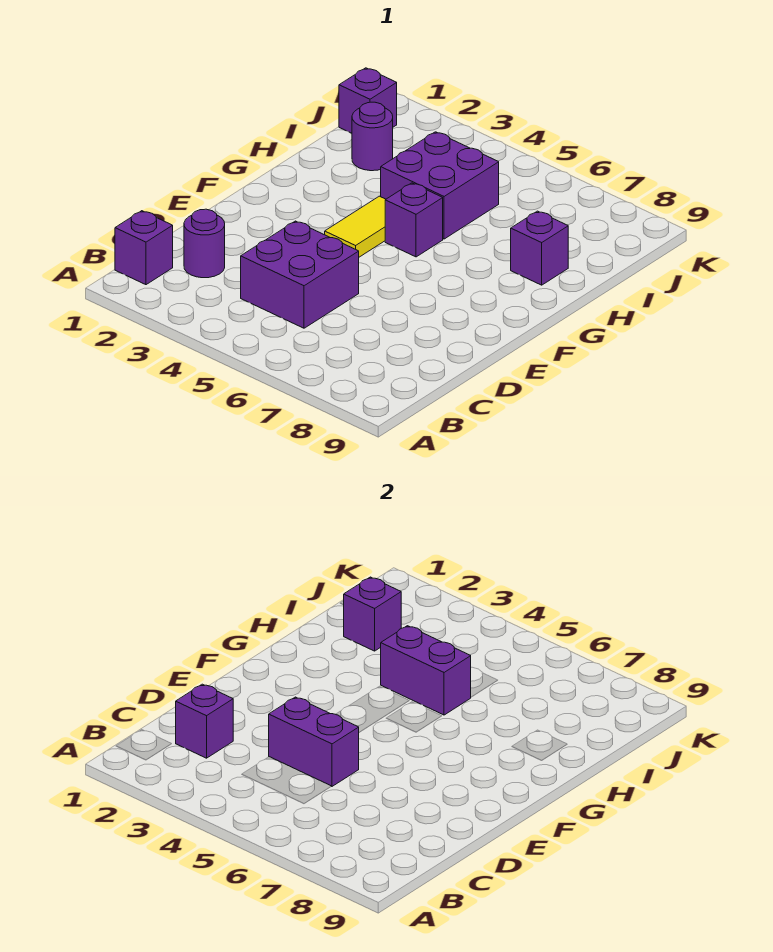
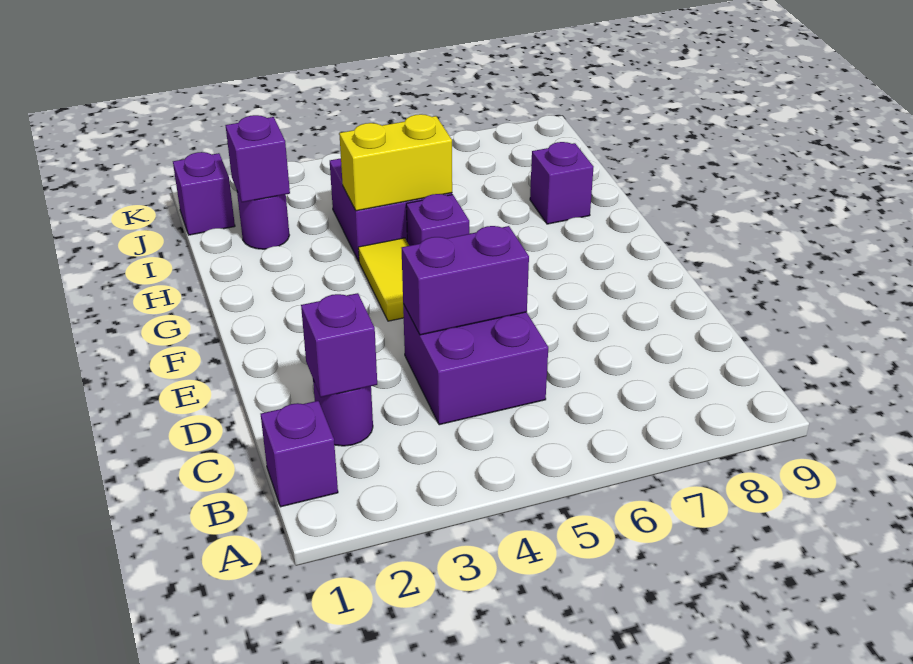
purple 1x2 brick [381,626,471,715] -> yellow 1x2 brick [339,114,452,211]

